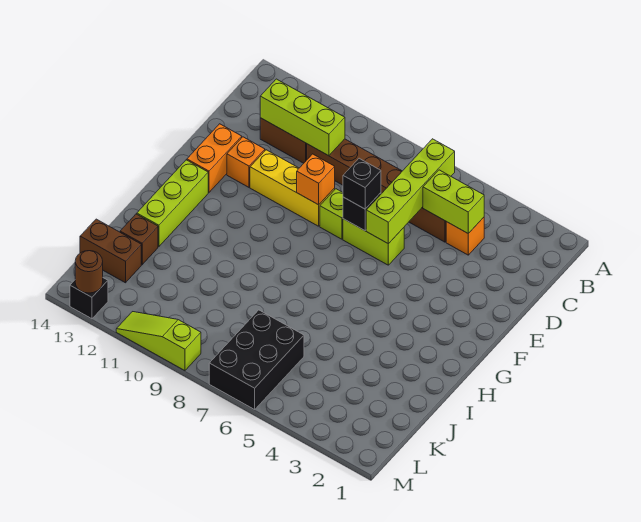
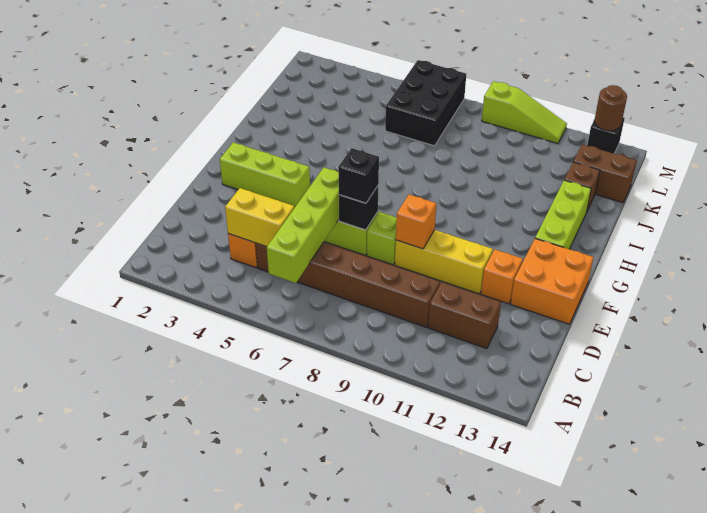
lime 1x2 brick [423,170,484,234] -> yellow 1x2 brick [225,188,294,247]
lime 1x3 brick [260,79,345,156] -> lime 1x3 brick moved to [220,142,310,208]
orange 1x2 brick [187,124,242,192] -> orange 2x2 brick [511,239,594,324]

